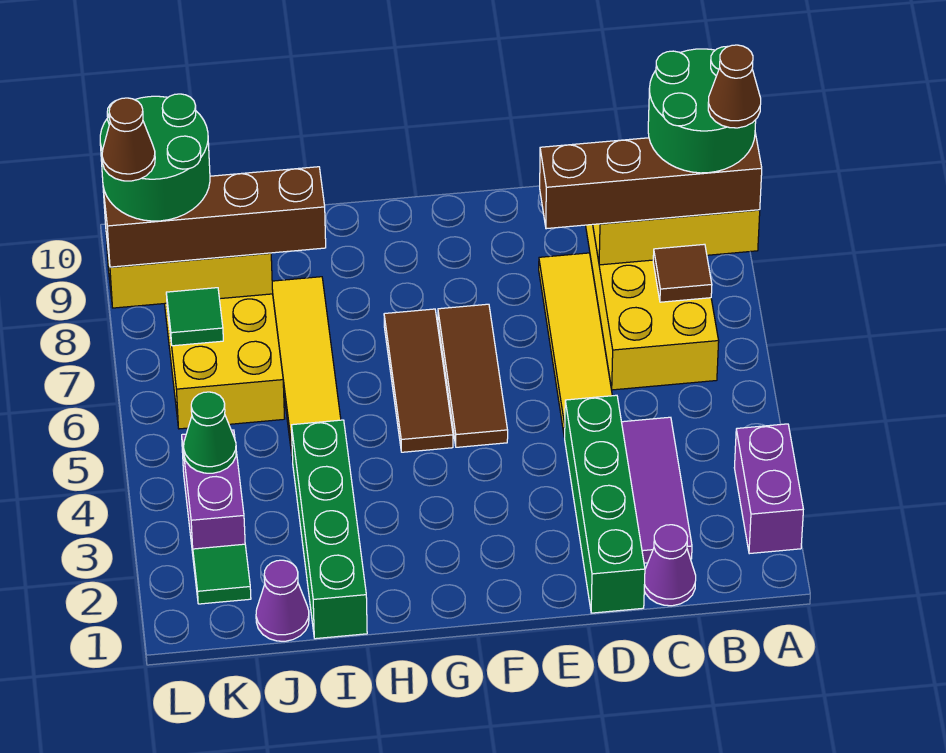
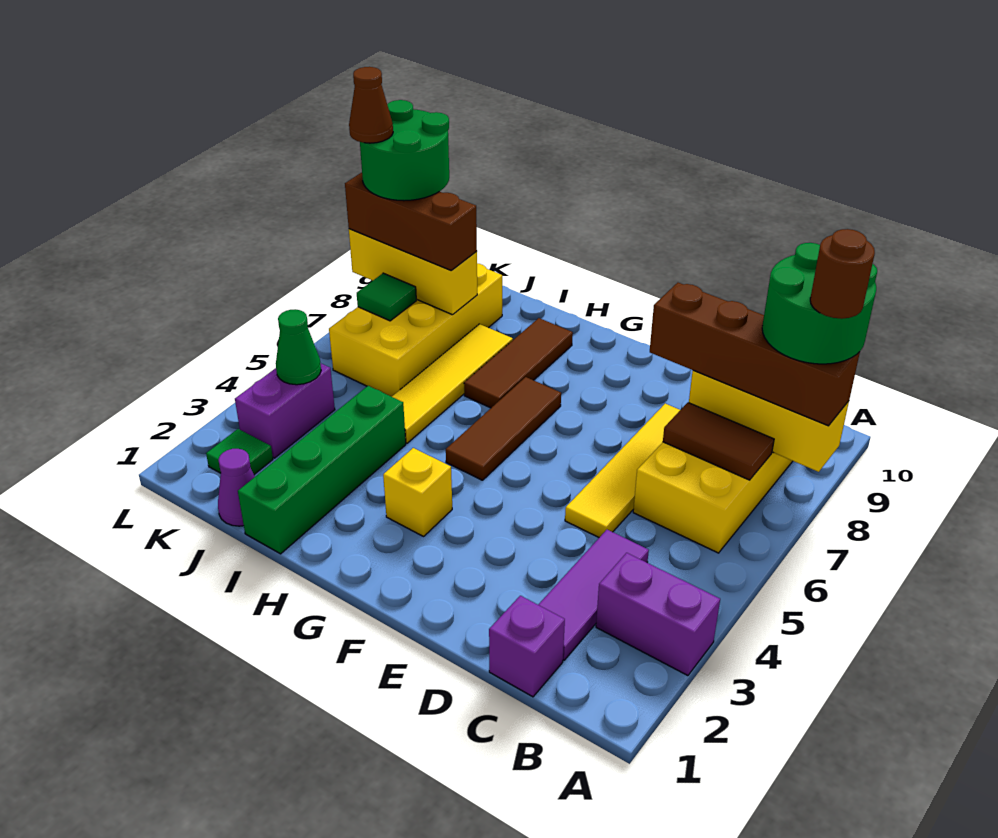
purple 1x2 brick [734,424,803,554] -> purple 1x2 brick turned to [596,553,720,676]
brown 1x1 cone [708,45,761,128] -> brown 1x1 round brick [810,229,875,319]
brown 1x1 tile [653,244,712,302] -> brown 1x2 tile [663,403,774,480]
purple 1x1 cone [644,525,696,606] -> purple 1x1 brick [489,596,565,697]
green 1x4 brick [565,395,645,613] -> none
brown 1x3 tile [438,304,508,447] -> brown 1x3 tile moved to [464,318,573,408]
none -> yellow 1x1 brick [383,448,452,536]
brown 1x4 brick [103,167,326,267] -> brown 1x3 brick [345,173,477,270]

